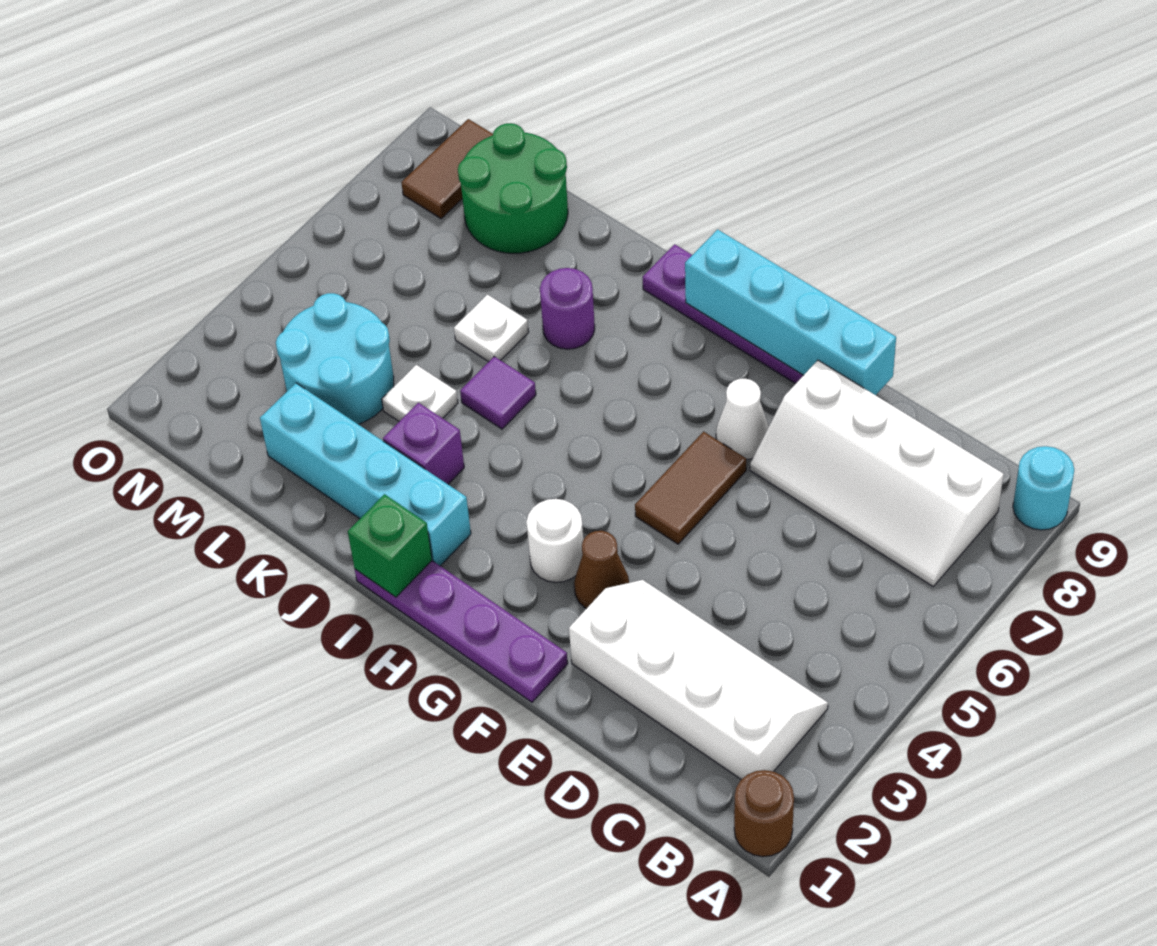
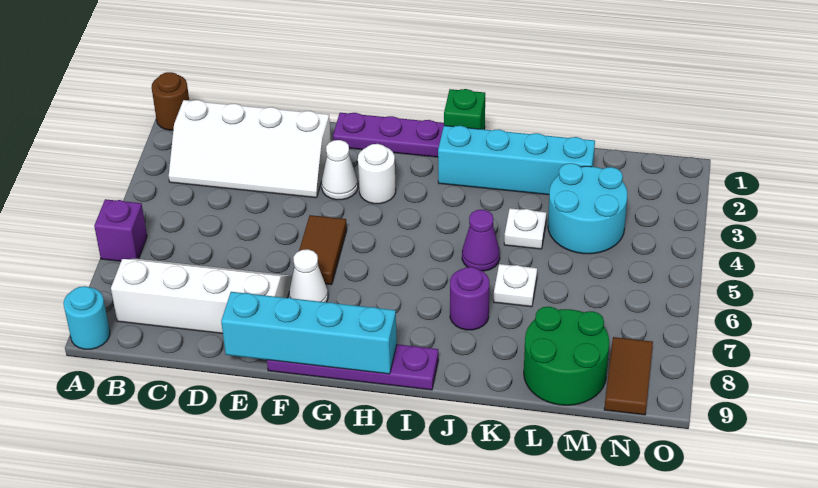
brown 1x1 cone [574,531,629,609] -> white 1x1 cone [322,140,358,200]
purple 1x1 brick [383,403,464,484] -> purple 1x1 brick moved to [94,199,147,261]
purple 1x1 tile [460,357,536,429] -> purple 1x1 cone [462,210,500,271]

